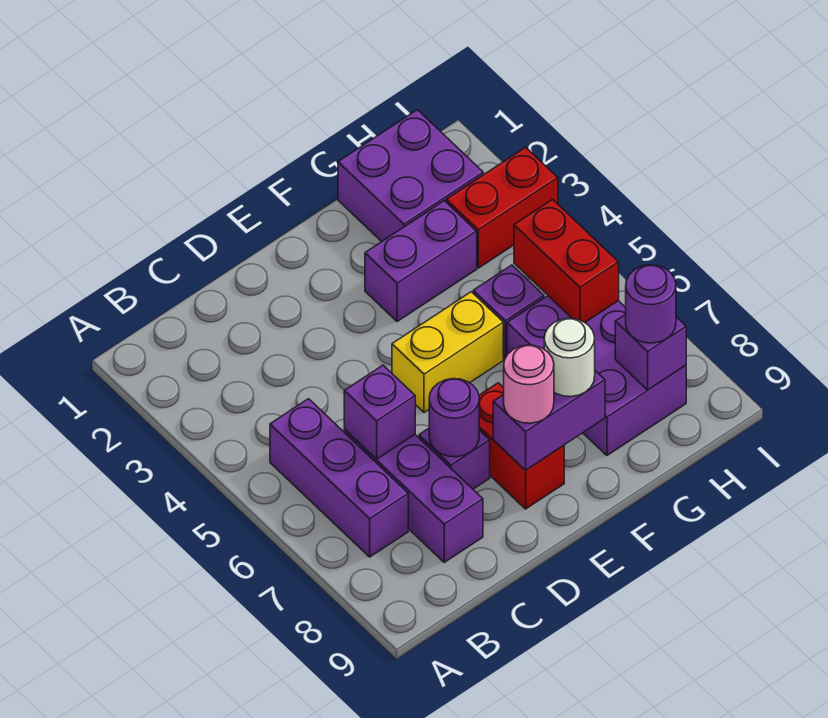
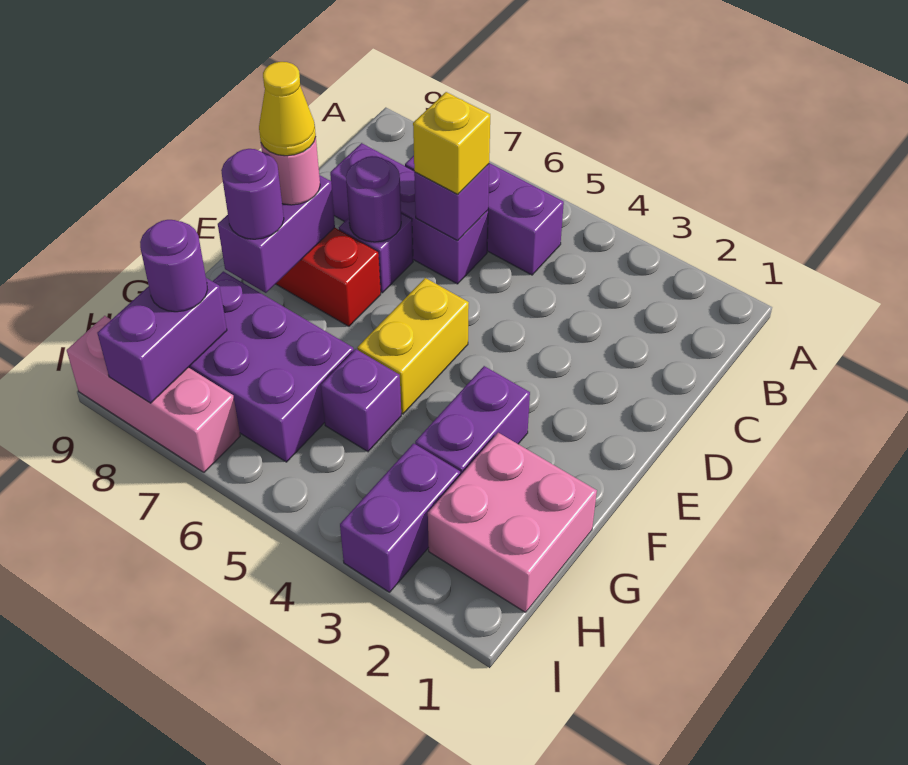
none -> yellow 1x1 brick [413,92,490,194]
none -> yellow 1x1 cone [259,62,316,156]
white 1x1 round brick [544,318,595,397] -> purple 1x1 round brick [221,149,284,239]
purple 2x2 brick [338,110,483,242] -> pink 2x2 brick [428,433,597,612]
red 1x2 brick [446,147,558,268] -> purple 1x2 brick [340,443,460,592]
red 1x2 brick [514,199,619,323] -> none
purple 1x1 brick [615,314,686,390] -> purple 1x2 brick [97,278,227,403]
none -> pink 1x3 brick [67,316,240,472]

